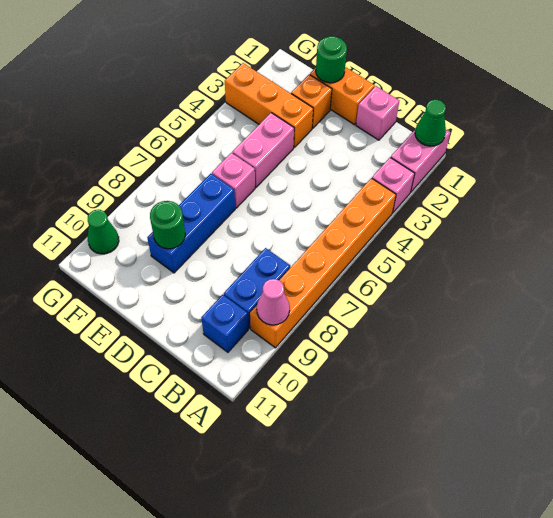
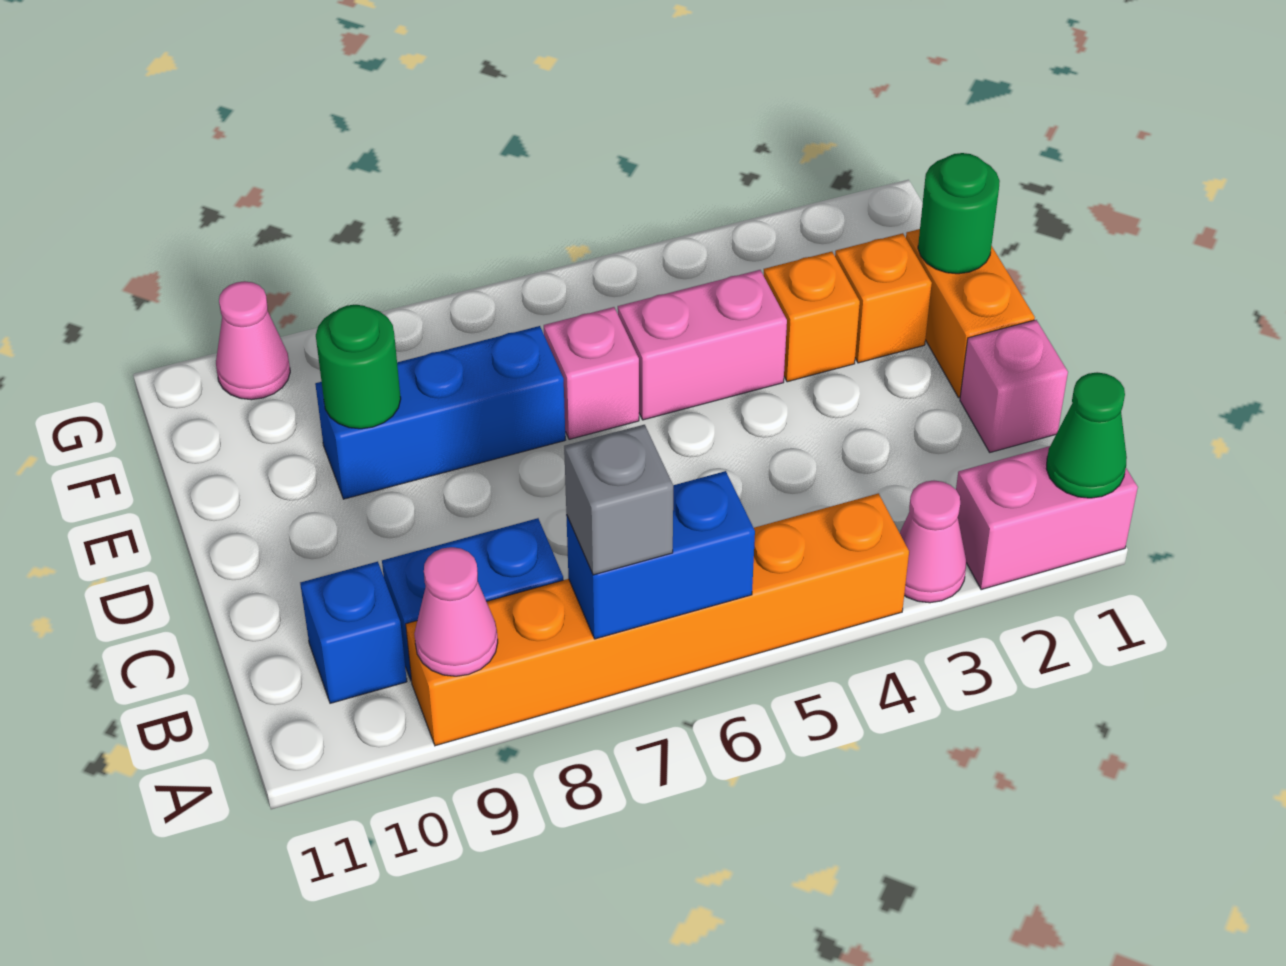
pink 1x1 brick [372,157,415,213] -> pink 1x1 cone [900,481,966,603]
none -> blue 1x2 brick [566,471,755,639]
none -> grey 1x1 brick [564,425,673,575]
orange 1x3 brick [225,63,313,147] -> orange 1x1 brick [763,252,860,382]
green 1x1 cone [88,210,119,254] -> pink 1x1 cone [216,281,290,400]

